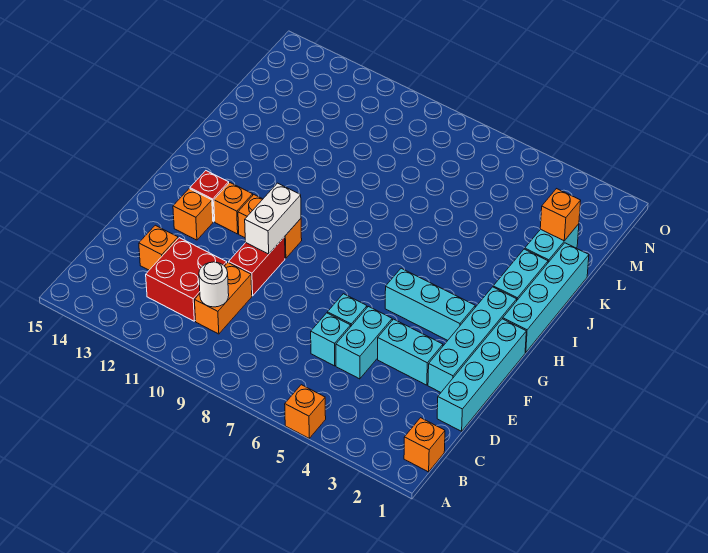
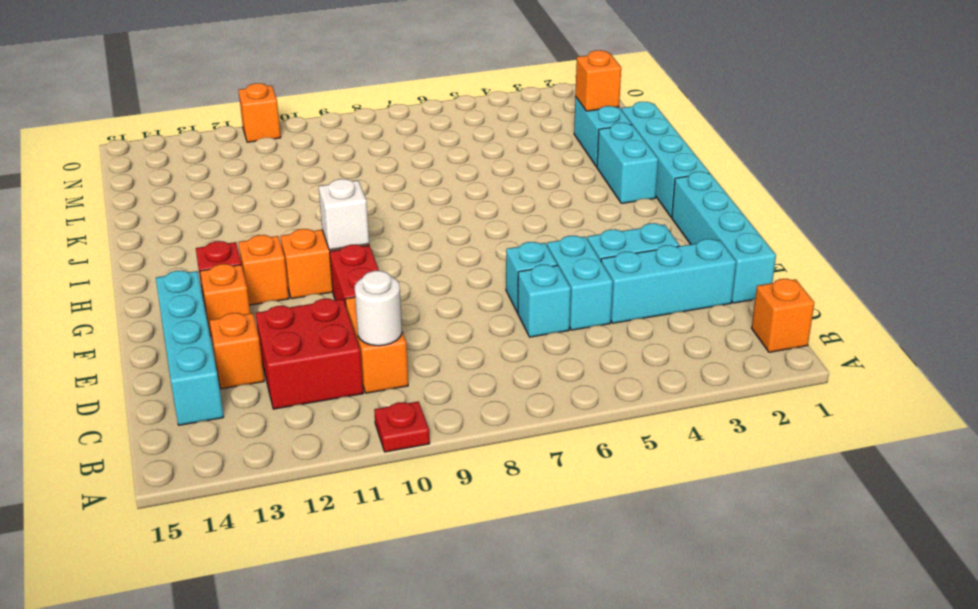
orange 1x1 brick [285,385,326,438] -> orange 1x1 brick moved to [239,83,281,142]
none -> red 1x1 plate [374,401,430,452]
cyan 1x4 brick [428,287,517,392] -> cyan 1x4 brick moved to [156,271,224,425]
white 1x2 brick [245,183,301,254] -> white 1x1 brick [319,179,369,250]
cyan 1x3 brick [385,268,475,340] -> cyan 1x3 brick moved to [601,239,736,323]

